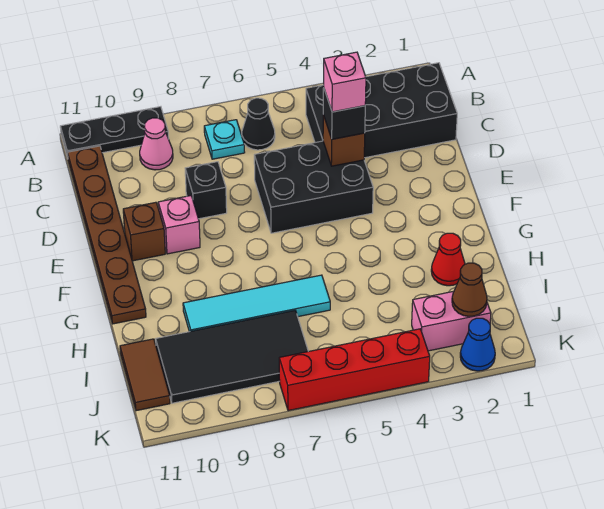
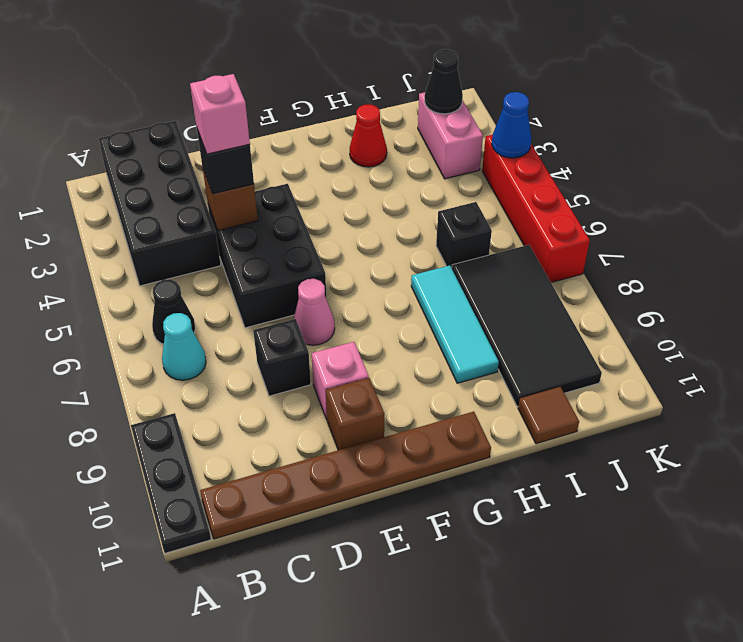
cyan 1x1 plate [204,120,245,159] -> cyan 1x1 cone [162,313,206,380]
pink 1x1 cone [140,118,173,170] -> pink 1x1 cone moved to [294,279,335,345]
cyan 1x4 tile [183,275,330,332] -> cyan 1x3 tile [411,265,499,383]
none -> black 1x1 brick [436,202,492,268]
brown 1x2 tile [120,339,170,411] -> brown 1x1 tile [518,387,579,444]
brown 1x1 cone [452,263,487,316] -> black 1x1 cone [425,49,463,114]
blue 1x1 cone [460,318,495,371] -> blue 1x1 cone moved to [492,92,531,158]

